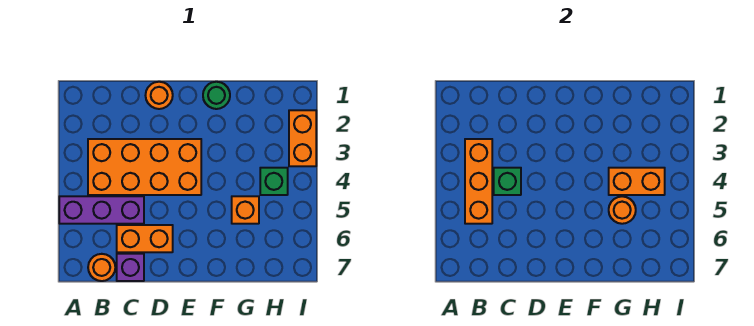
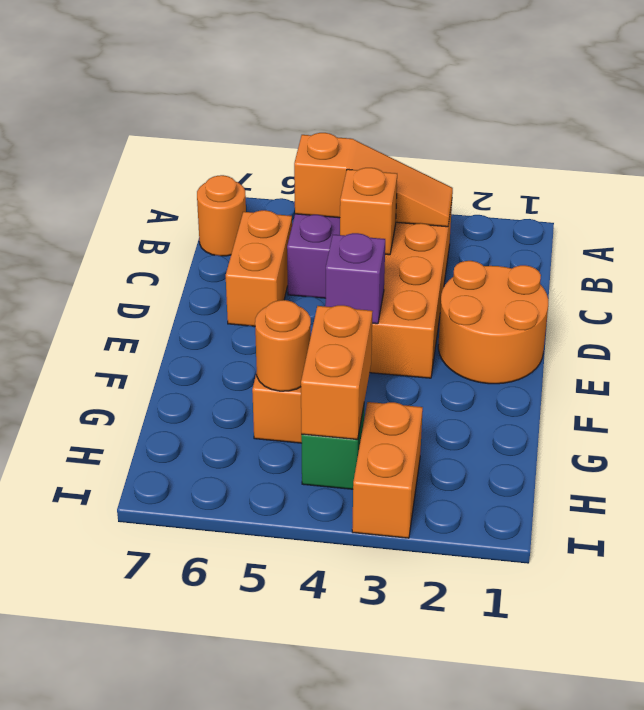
orange 1x3 brick [465,139,492,224] -> orange 1x3 slope [294,133,453,227]
green 1x1 brick [494,168,521,195] -> orange 1x1 brick [340,168,397,255]
purple 1x1 brick [117,254,144,281] -> purple 1x1 brick moved to [325,233,385,324]
orange 1x1 round brick [146,82,173,109] -> orange 2x2 round brick [438,261,548,384]
green 1x1 round brick [203,82,230,109] -> none
orange 1x2 brick [289,110,316,166] -> orange 1x2 brick turned to [352,402,423,538]

